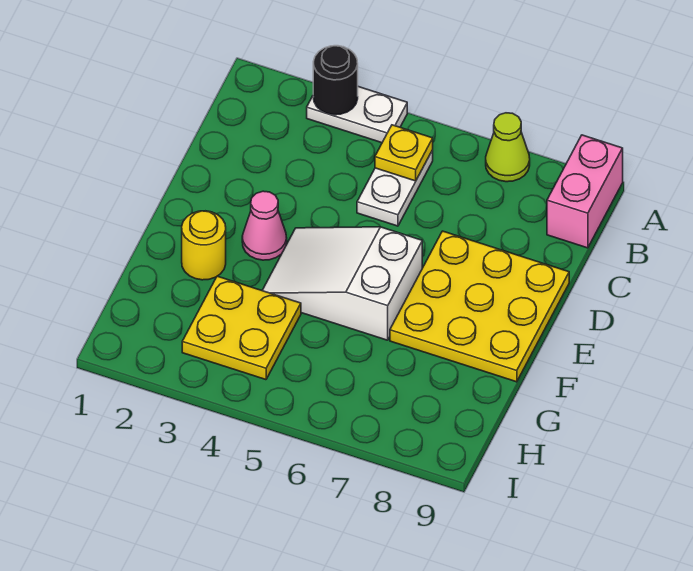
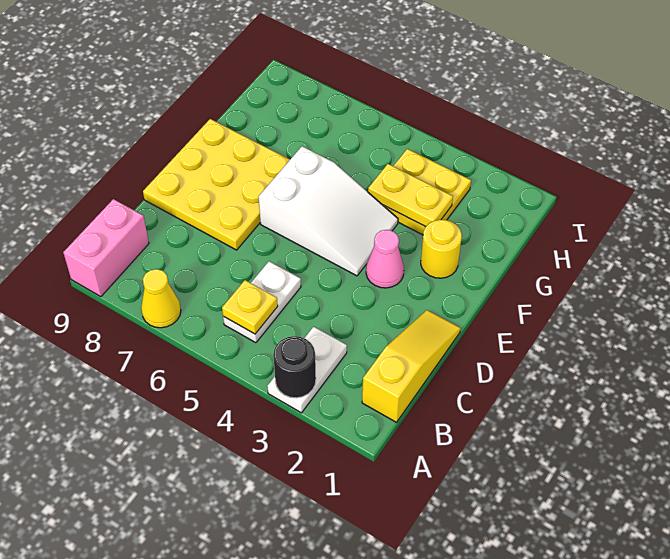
white 1x2 plate [307,87,407,143] -> white 1x2 plate turned to [268,327,347,413]
lime 1x1 cone [486,113,530,182] -> yellow 1x1 cone [141,269,181,328]
none -> yellow 1x3 slope [362,310,460,422]
none -> yellow 1x2 plate [368,164,453,227]

